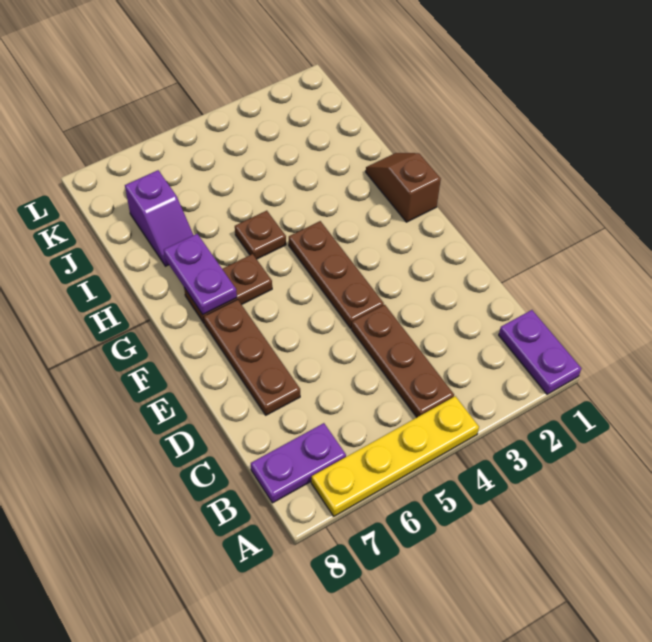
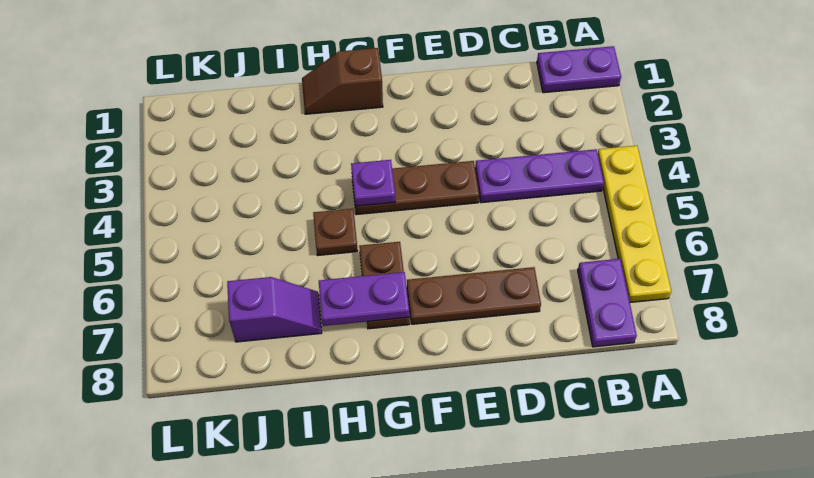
brown 1x3 plate [352,305,454,417] -> purple 1x3 plate [475,149,604,203]
none -> purple 1x1 plate [351,160,395,206]

